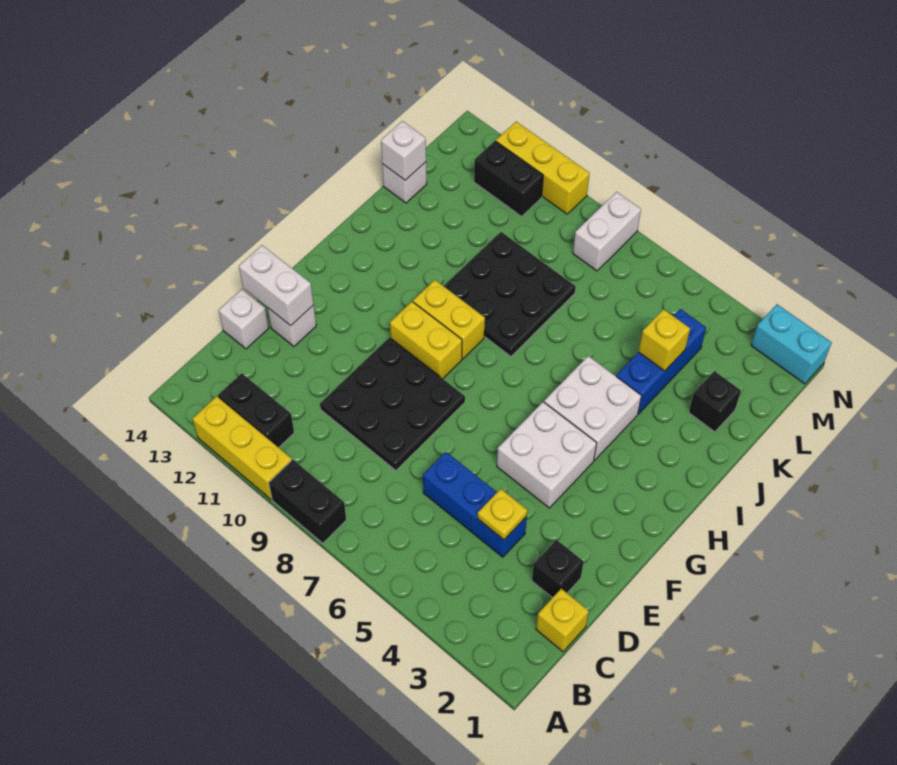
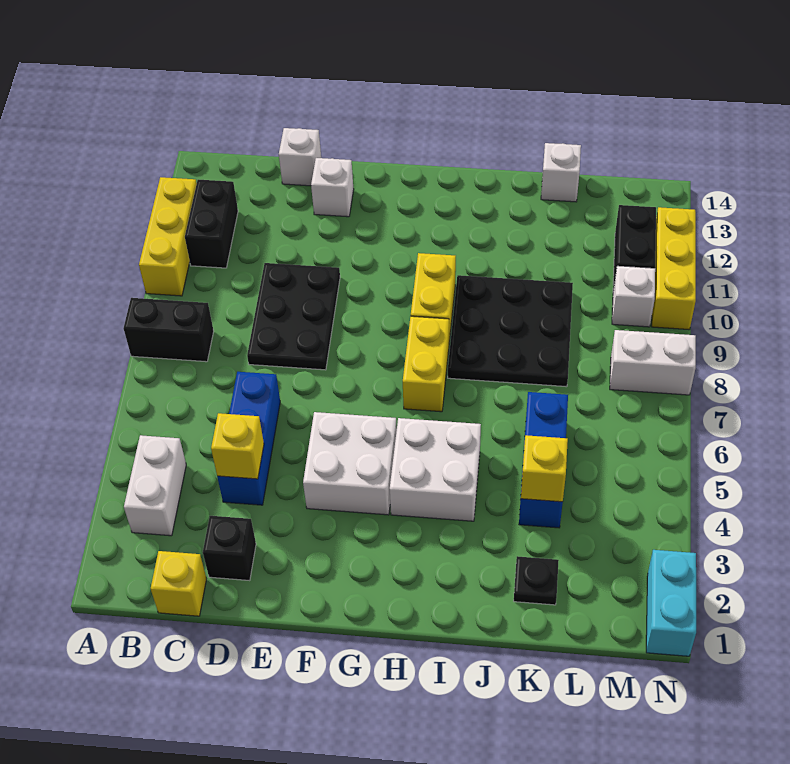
black 1x2 brick [269,460,346,543] -> black 1x2 brick turned to [124,298,214,362]
yellow 1x1 plate [478,489,527,540] -> yellow 1x1 brick [211,413,264,479]
black 3x3 plate [320,338,465,470] -> black 2x3 plate [247,263,340,370]
white 1x2 brick [239,245,314,326] -> white 1x2 brick moved to [124,435,186,536]
yellow 1x2 brick [390,302,462,379] -> yellow 1x2 brick moved to [403,316,449,412]
blue 1x3 brick [616,309,706,414] -> blue 1x3 brick turned to [519,392,568,528]
black 1x1 brick [689,371,741,432] -> black 1x1 plate [514,556,559,605]
white 1x1 brick [381,121,426,180] -> white 1x1 brick moved to [612,266,655,327]

